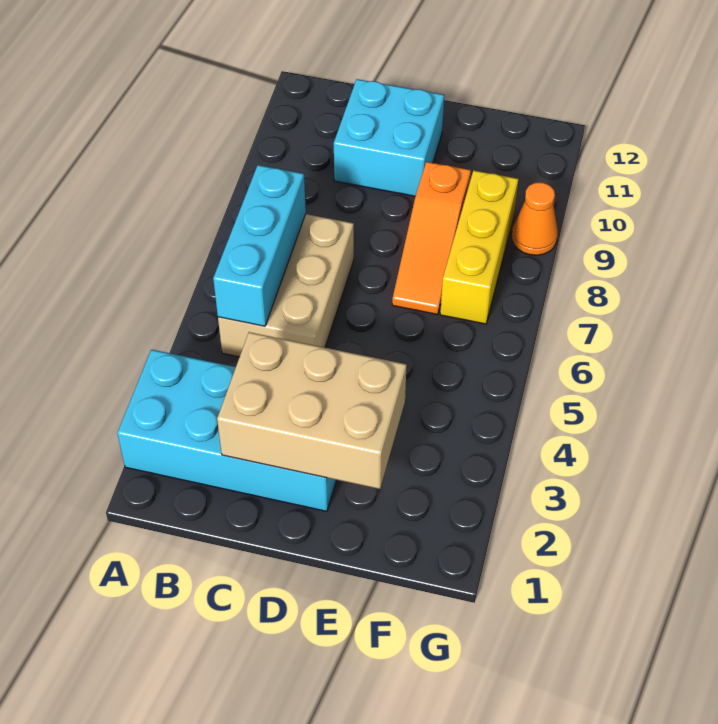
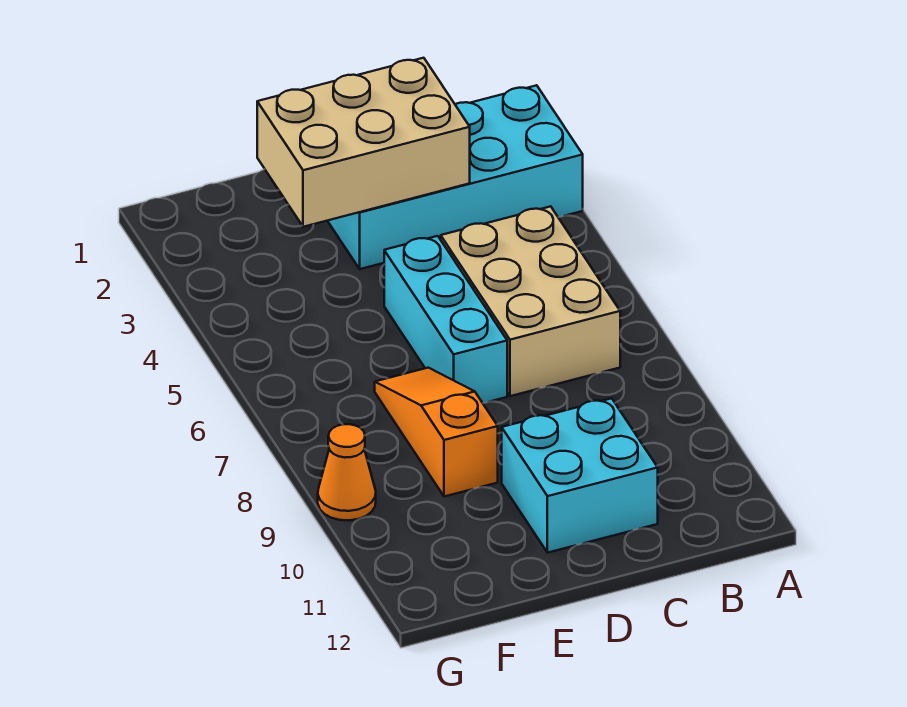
cyan 1x3 brick [213,165,306,326] -> cyan 1x3 brick moved to [384,236,507,403]
yellow 1x3 brick [440,170,518,324] -> none

